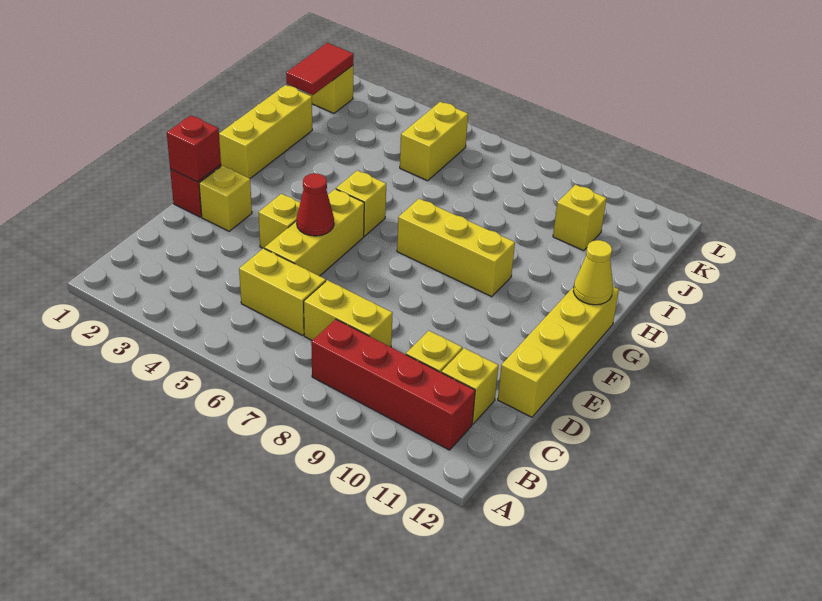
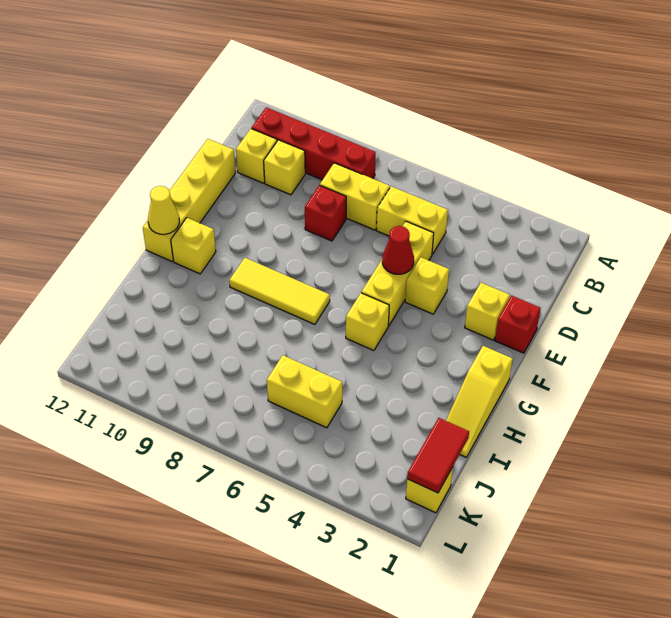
red 1x1 brick [167,115,221,182] -> red 1x1 brick moved to [305,185,346,241]
yellow 1x3 brick [219,85,312,178] -> yellow 1x3 slope [446,346,513,457]
yellow 1x3 brick [397,199,515,297] -> yellow 1x3 tile [229,258,330,324]
yellow 1x2 brick [400,102,468,181] -> yellow 1x2 brick turned to [267,355,342,428]
yellow 1x1 brick [553,185,607,251] -> yellow 1x1 brick moved to [171,218,216,274]

